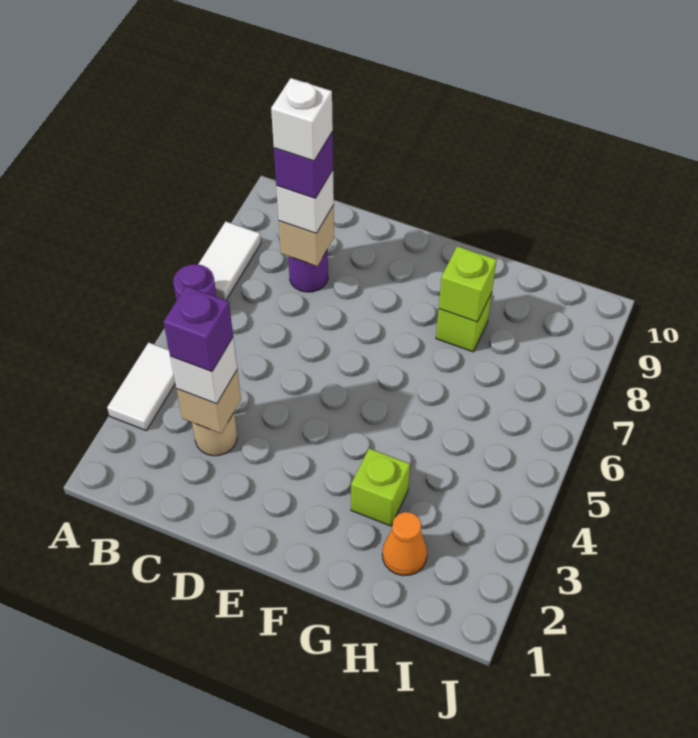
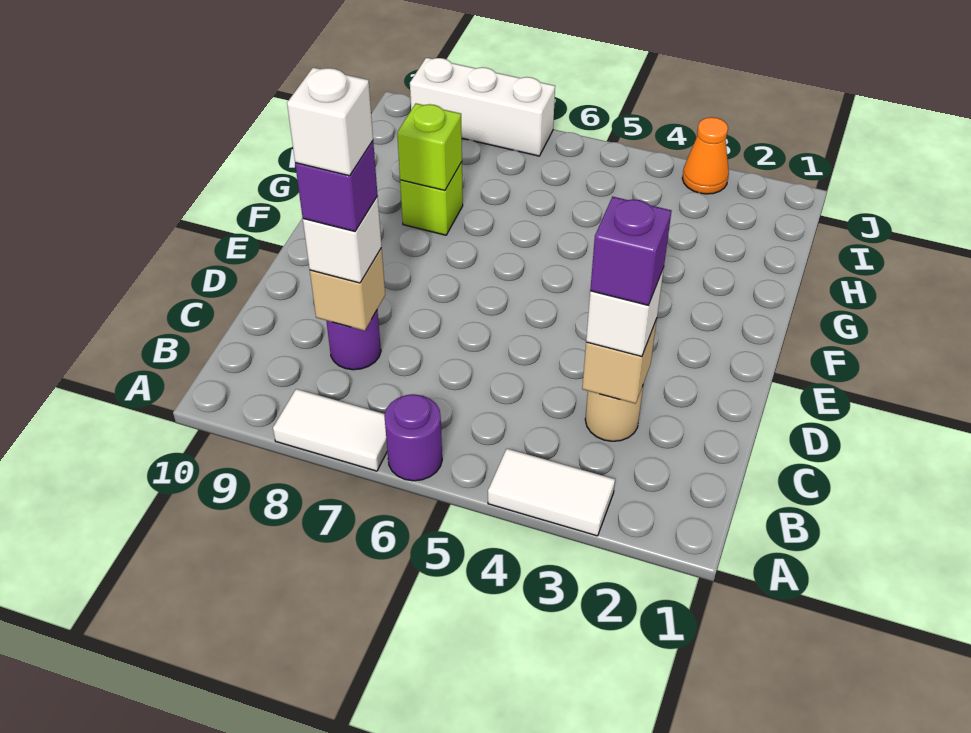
lime 1x1 brick [351,448,410,526] -> none
orange 1x1 cone [382,512,427,576] -> orange 1x1 cone moved to [682,117,729,194]
none -> white 1x3 brick [410,58,555,156]

